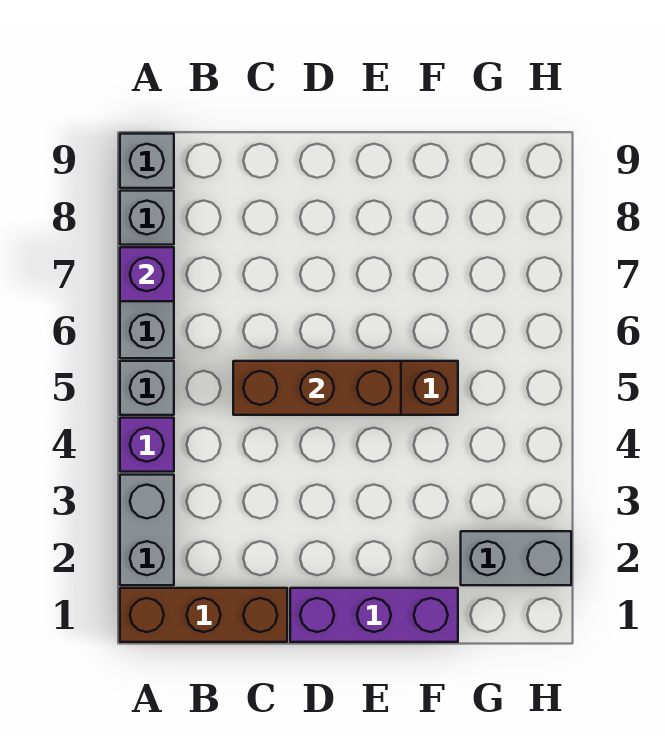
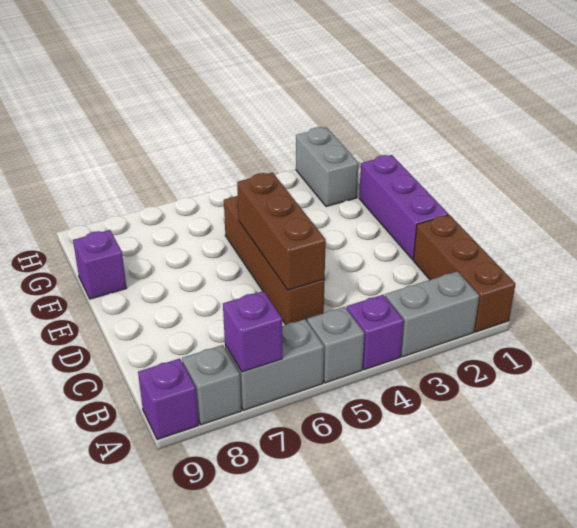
grey 1x1 brick [120,134,174,188] -> purple 1x1 brick [138,359,199,440]
none -> purple 1x1 brick [73,230,127,299]

